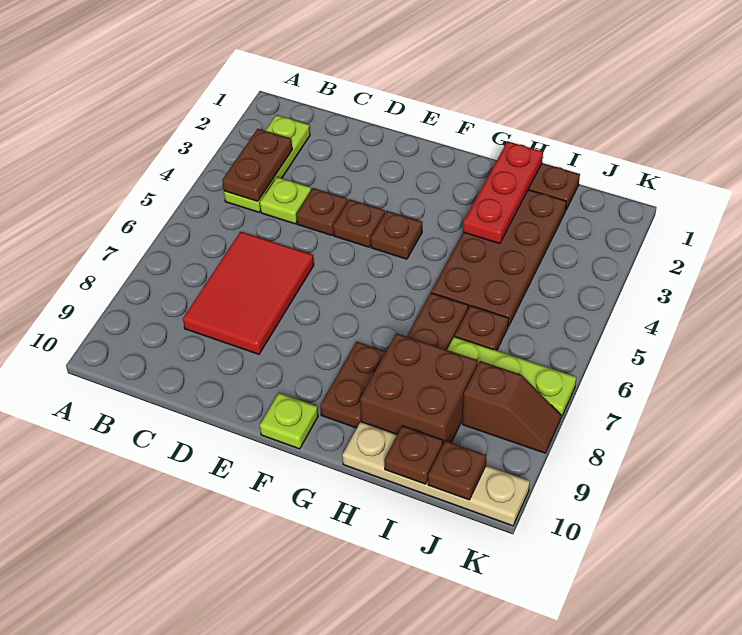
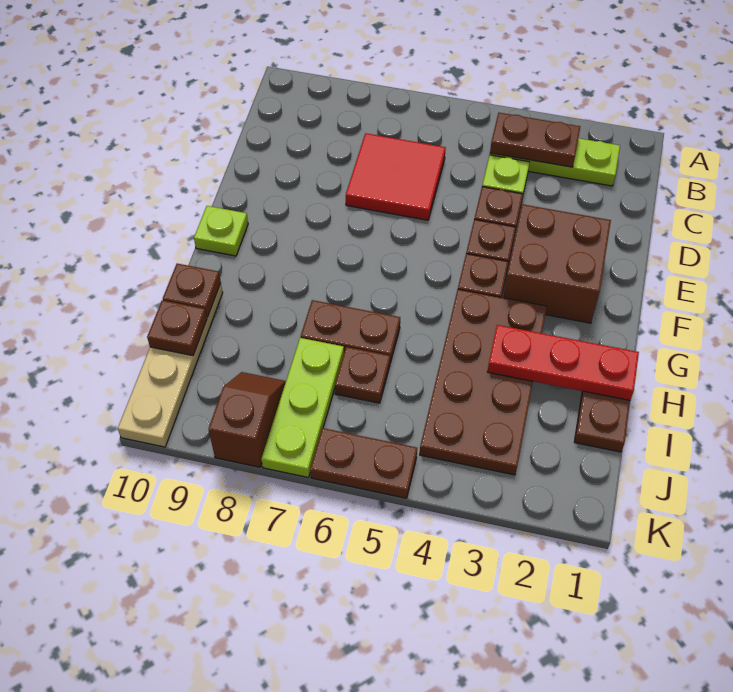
red 2x3 tile [183,232,314,354] -> red 2x2 tile [346,133,446,220]
brown 1x2 plate [320,342,386,428] -> brown 1x2 plate moved to [310,428,417,498]
brown 2x4 plate [431,190,567,327] -> brown 2x4 plate turned to [420,289,547,475]
brown 2x2 brick [360,333,478,444] -> brown 2x2 brick moved to [503,204,611,323]
brown 1x2 slope [463,361,561,453] -> brown 1x2 slope turned to [208,372,286,467]
brown 1x1 plate [428,441,487,500] -> brown 1x1 plate moved to [163,264,221,317]

